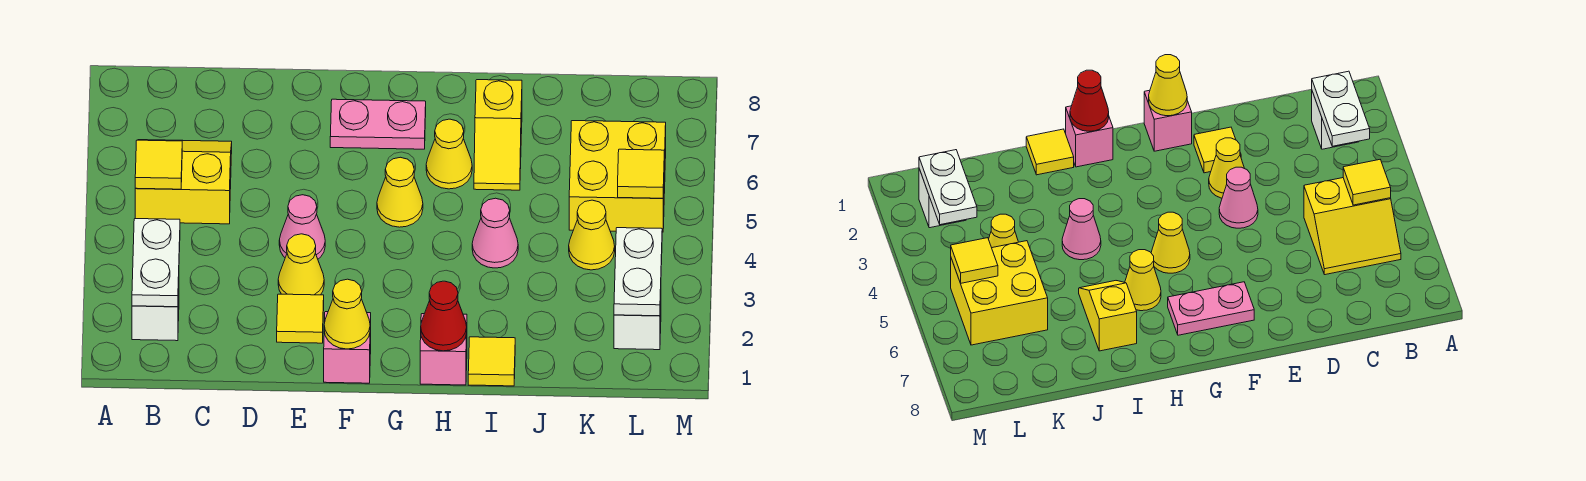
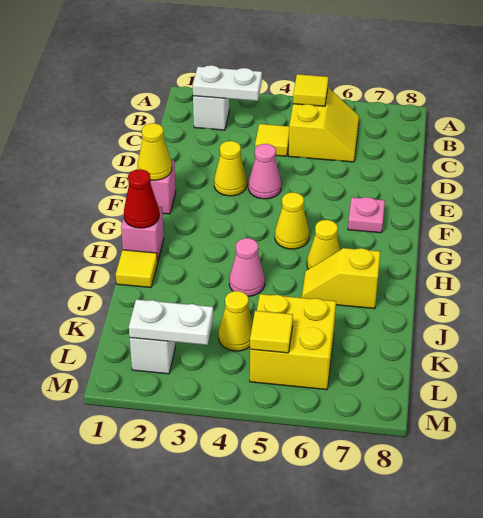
yellow 1x1 tile [277,294,324,343] -> yellow 1x1 tile moved to [255,124,289,156]
pink 1x2 plate [330,99,426,149] -> pink 1x1 plate [348,197,385,233]

